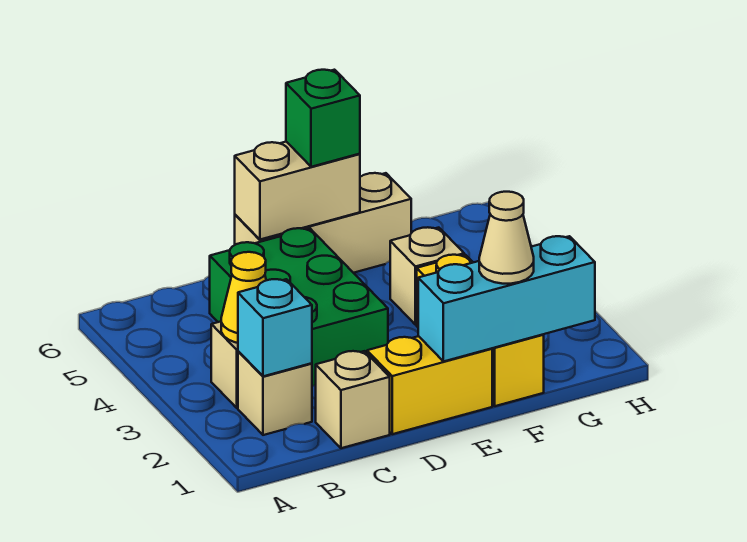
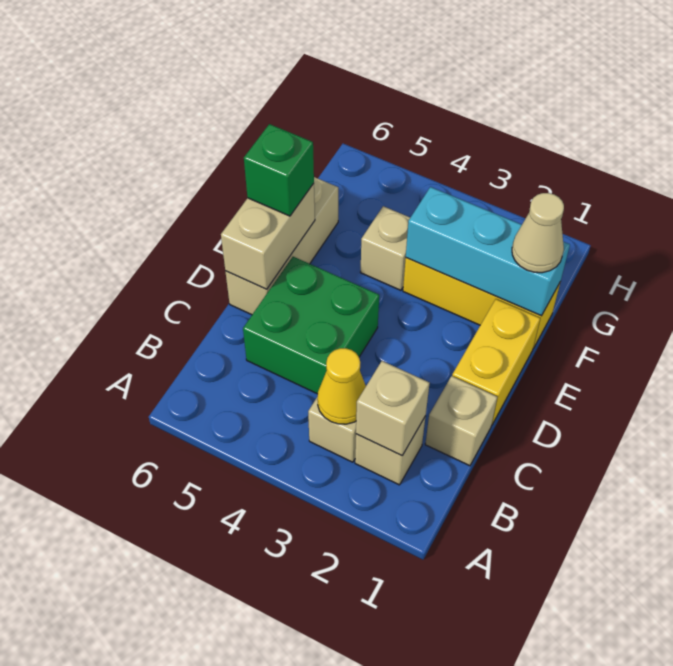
cyan 1x1 brick [238,279,312,376] -> tan 1x1 brick [356,361,430,456]
green 2x3 brick [210,228,388,386] -> green 2x2 brick [243,257,379,394]
cyan 1x3 brick [418,236,595,362] -> cyan 1x3 brick turned to [406,187,570,316]

